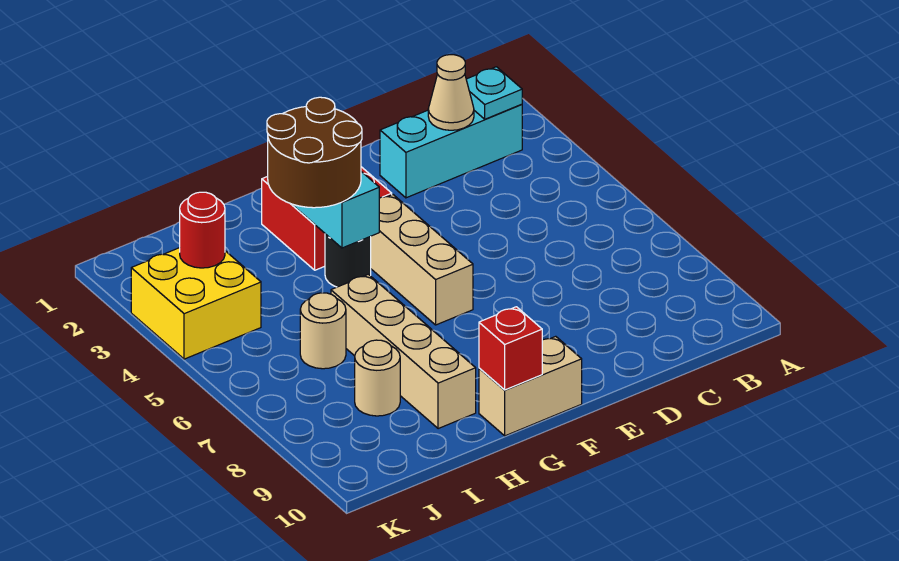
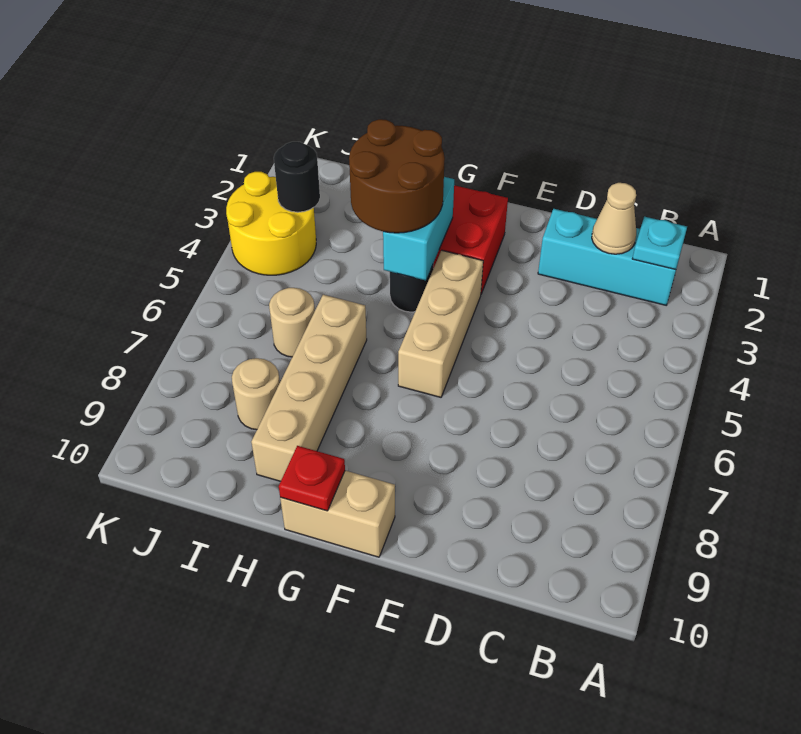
red 1x1 brick [479,307,542,390] -> red 1x1 plate [279,446,345,511]
yellow 2x2 brick [131,248,261,359] -> yellow 2x2 round brick [226,172,316,275]
red 1x1 round brick [180,192,225,268] -> black 1x1 round brick [274,142,320,212]

